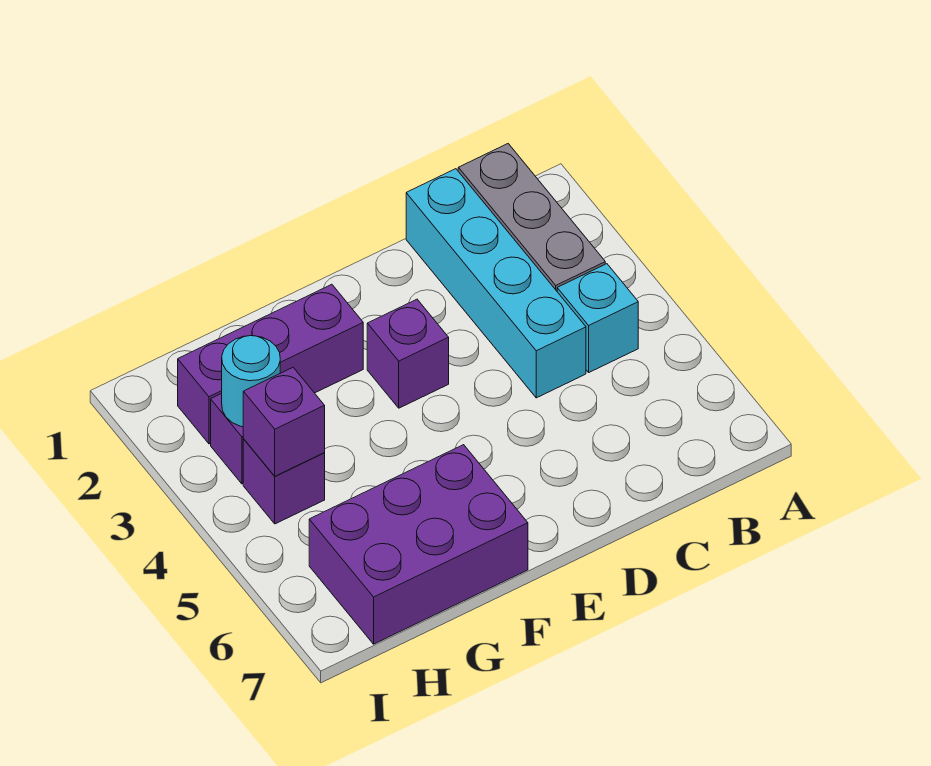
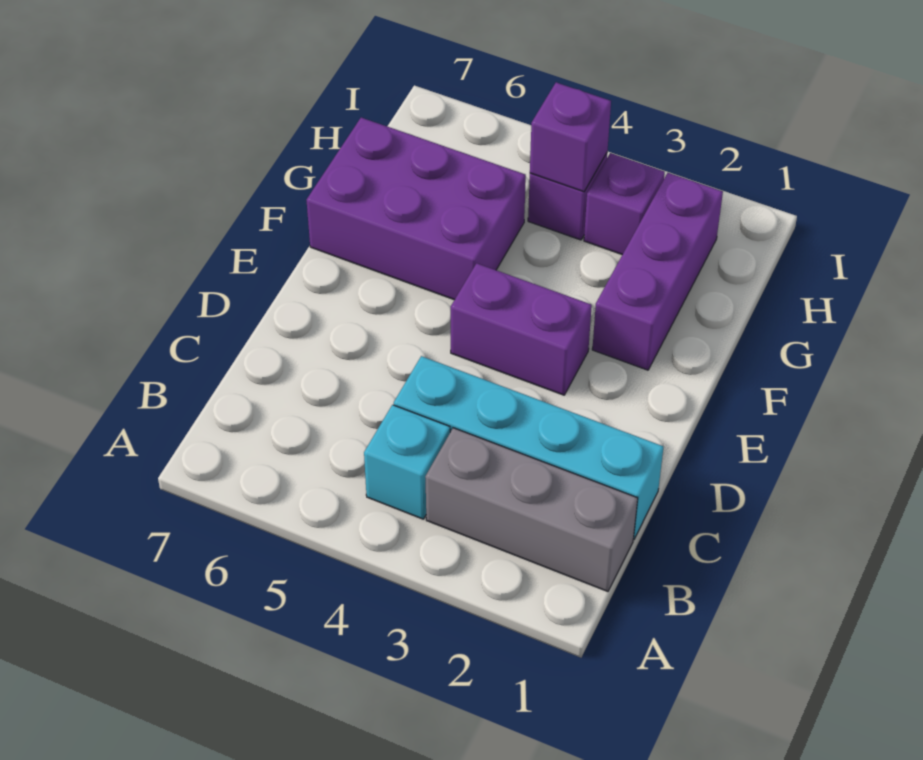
purple 1x1 brick [367,299,449,408] -> purple 1x2 brick [451,263,592,395]
purple 2x3 brick [309,445,528,644] -> purple 2x3 brick turned to [307,118,526,300]
cyan 1x1 round brick [222,336,280,427] -> none

